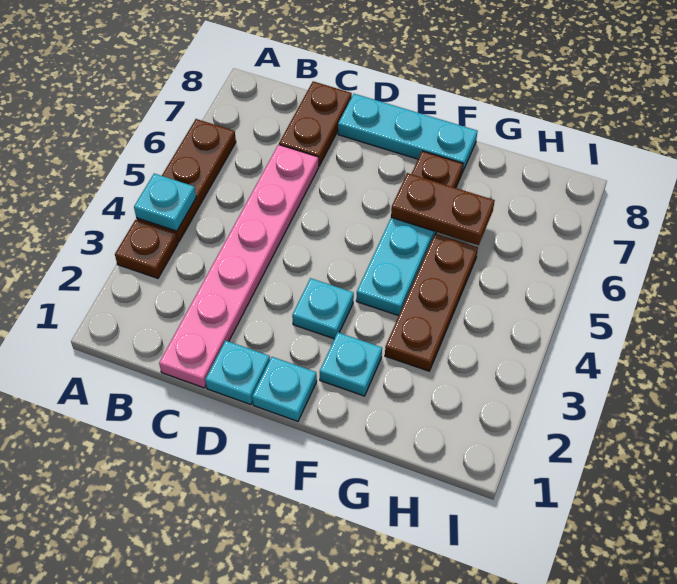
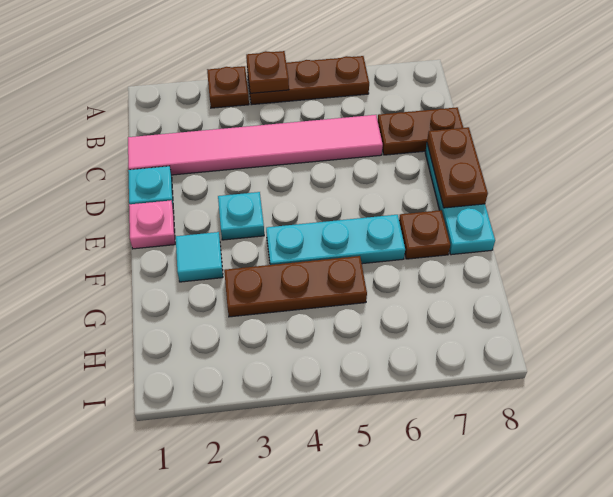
cyan 1x1 plate [134,173,196,231] -> brown 1x1 plate [246,51,289,93]
pink 1x6 plate [159,145,319,388] -> pink 1x6 tile [128,115,383,175]
cyan 1x1 plate [252,357,317,421] -> pink 1x1 plate [129,200,175,249]
cyan 1x1 plate [320,333,382,396] -> cyan 1x1 tile [176,232,223,282]
brown 1x2 plate [391,173,495,245] -> brown 1x2 plate moved to [427,127,488,208]

